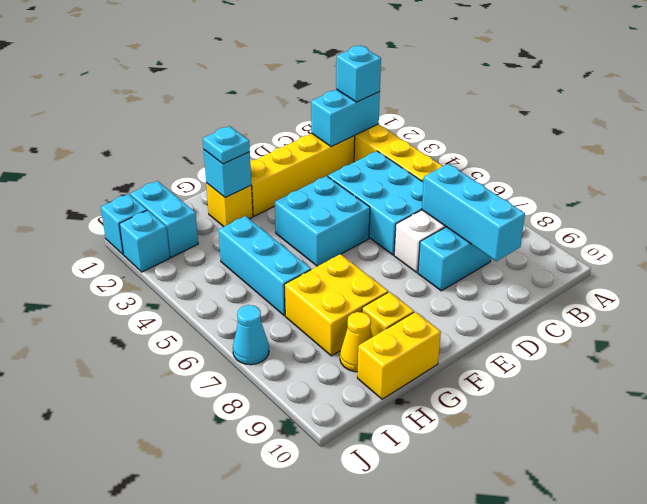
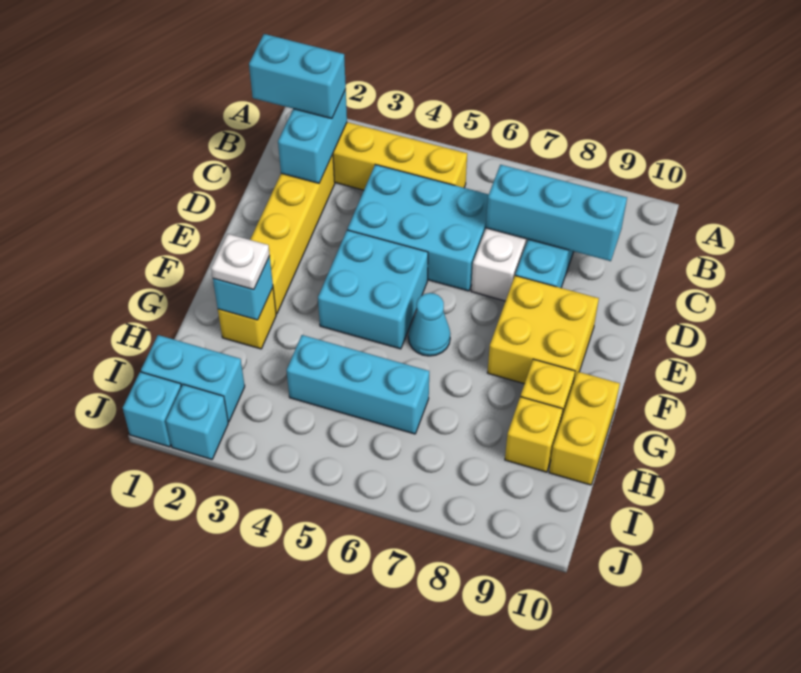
cyan 1x1 brick [336,46,381,102] -> cyan 1x2 brick [249,34,346,119]
cyan 1x1 plate [203,126,250,164] -> white 1x1 plate [211,234,270,290]
yellow 2x2 brick [284,254,388,356] -> yellow 2x2 brick moved to [487,276,599,384]
yellow 1x1 cone [340,312,372,372] -> yellow 1x1 brick [505,397,563,472]
cyan 1x1 cone [233,305,269,365] -> cyan 1x1 cone moved to [408,293,450,356]

